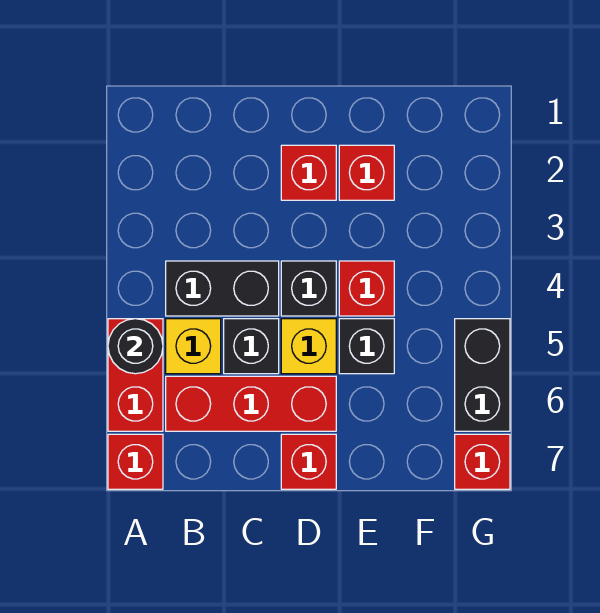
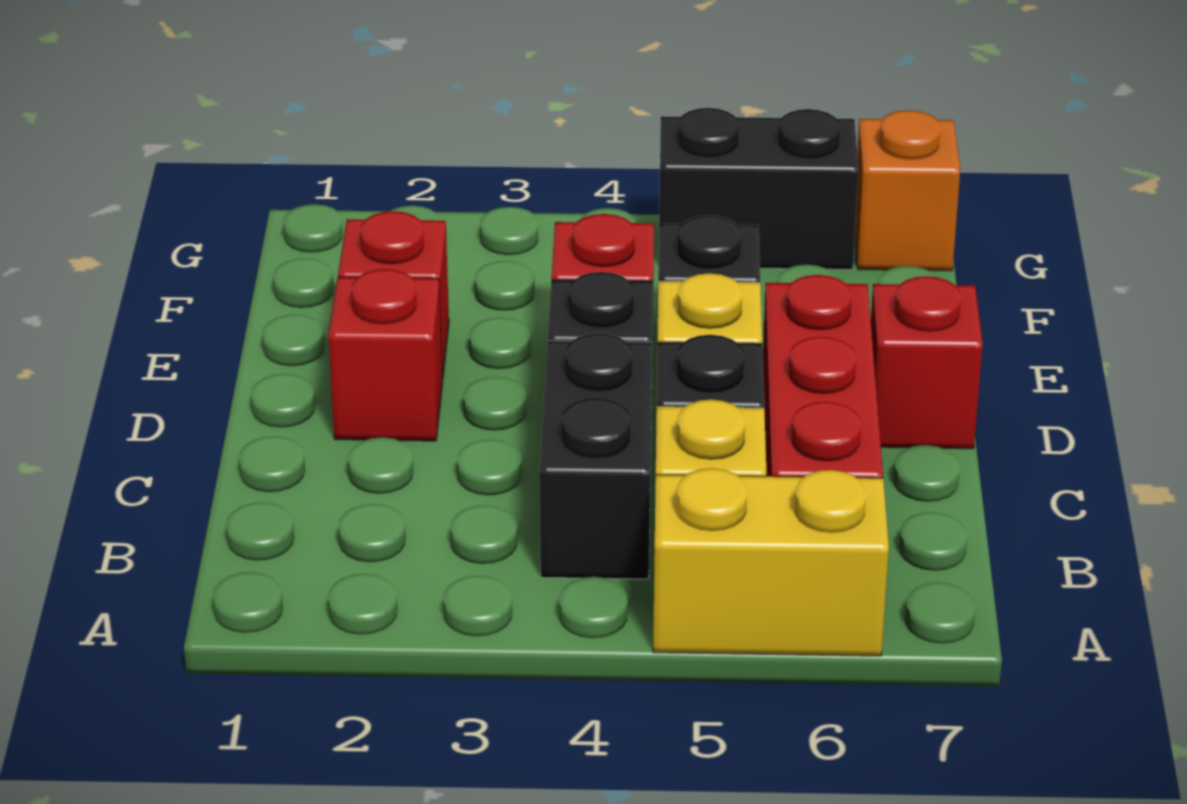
red 1x2 brick [108,319,163,431] -> yellow 1x2 brick [653,468,889,656]
black 1x1 round brick [108,319,163,374] -> none
red 1x1 brick [108,434,163,489] -> none
red 1x1 brick [455,434,510,489] -> orange 1x1 brick [855,110,960,271]

